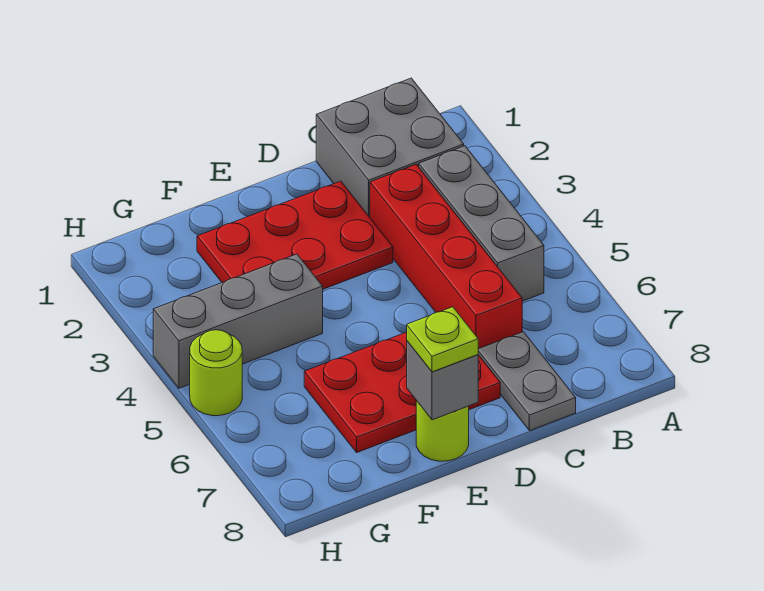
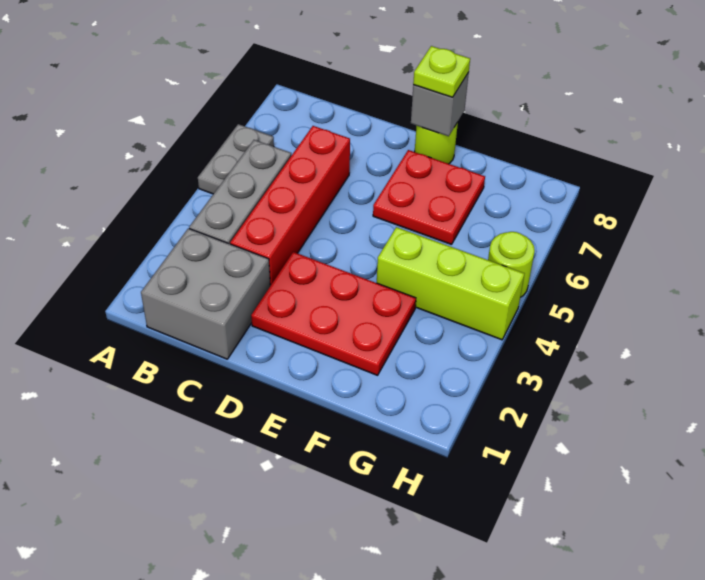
grey 1x2 plate [478,332,576,431] -> grey 1x2 plate moved to [198,124,274,194]
red 2x3 plate [304,332,500,452] -> red 2x2 plate [373,150,485,245]
grey 1x3 brick [153,254,323,388] -> lime 1x3 brick [377,227,524,340]

